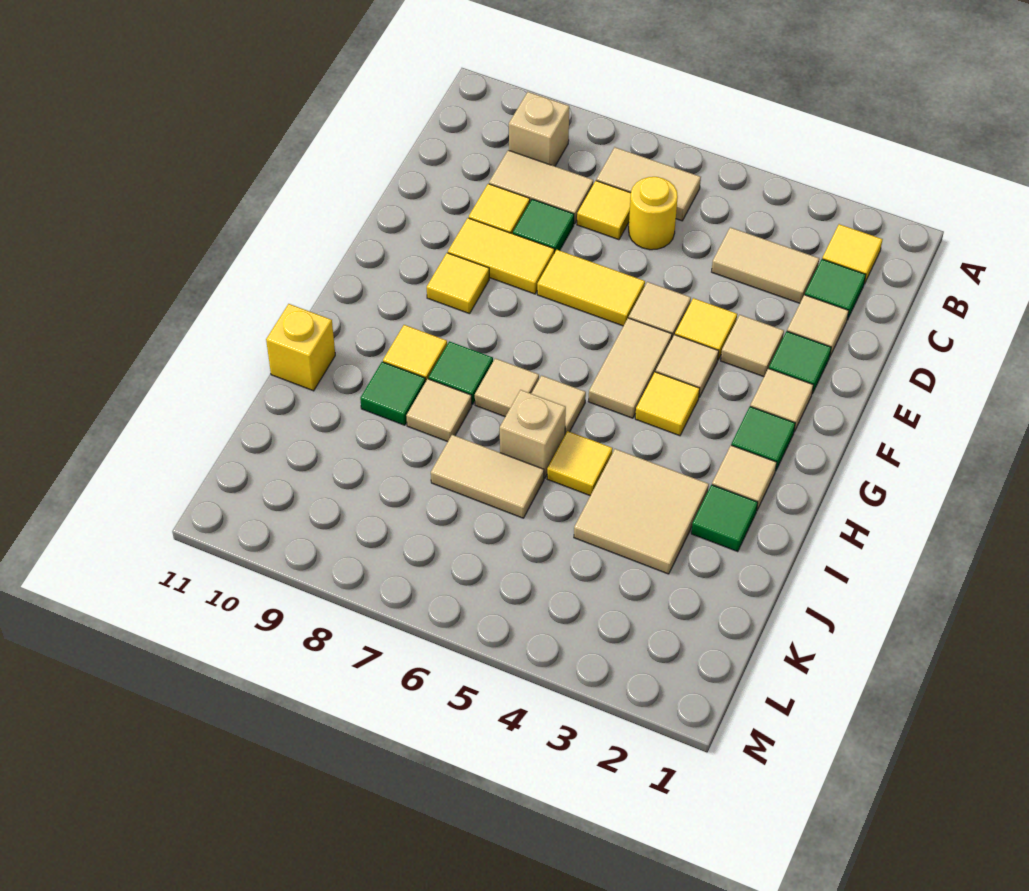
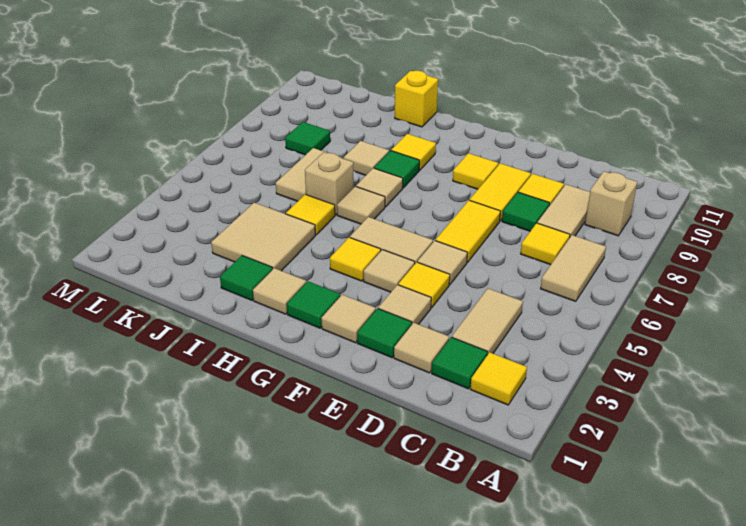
yellow 1x1 round brick [629,177,678,250] -> none
green 1x1 tile [360,362,426,425] -> green 1x1 tile moved to [285,122,330,155]

